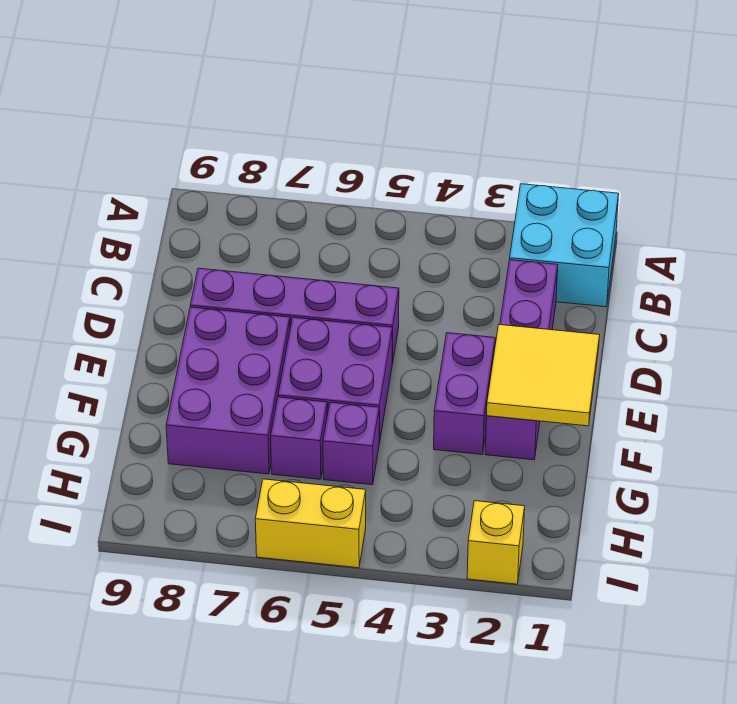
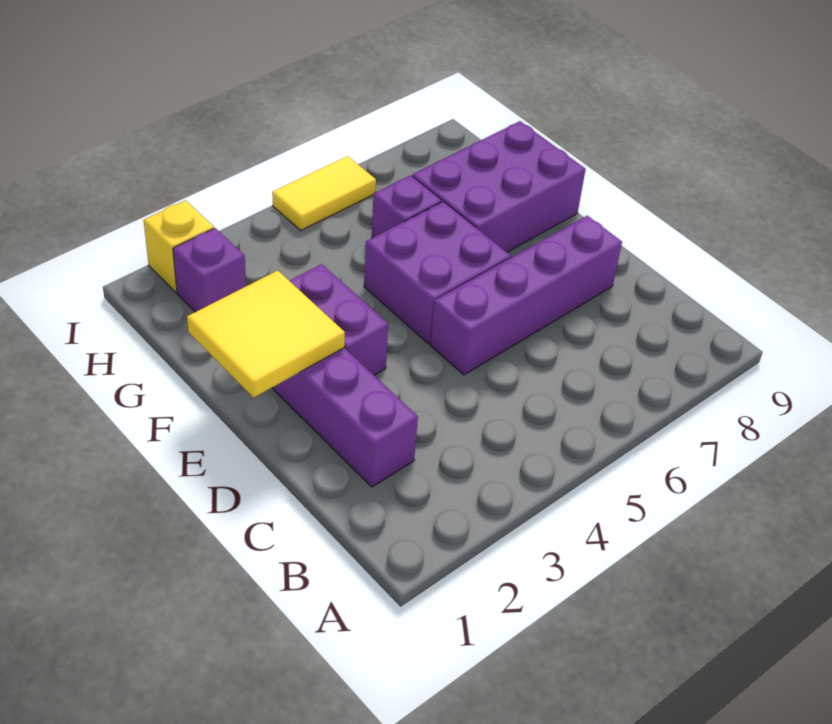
cyan 2x2 brick [510,184,619,307] -> none
purple 2x3 brick [166,307,290,474] -> purple 2x3 brick turned to [412,121,586,252]
purple 1x1 brick [323,402,379,485] -> purple 1x1 brick moved to [173,228,246,312]
yellow 1x2 brick [255,479,366,568] -> yellow 1x2 tile [272,156,376,230]

